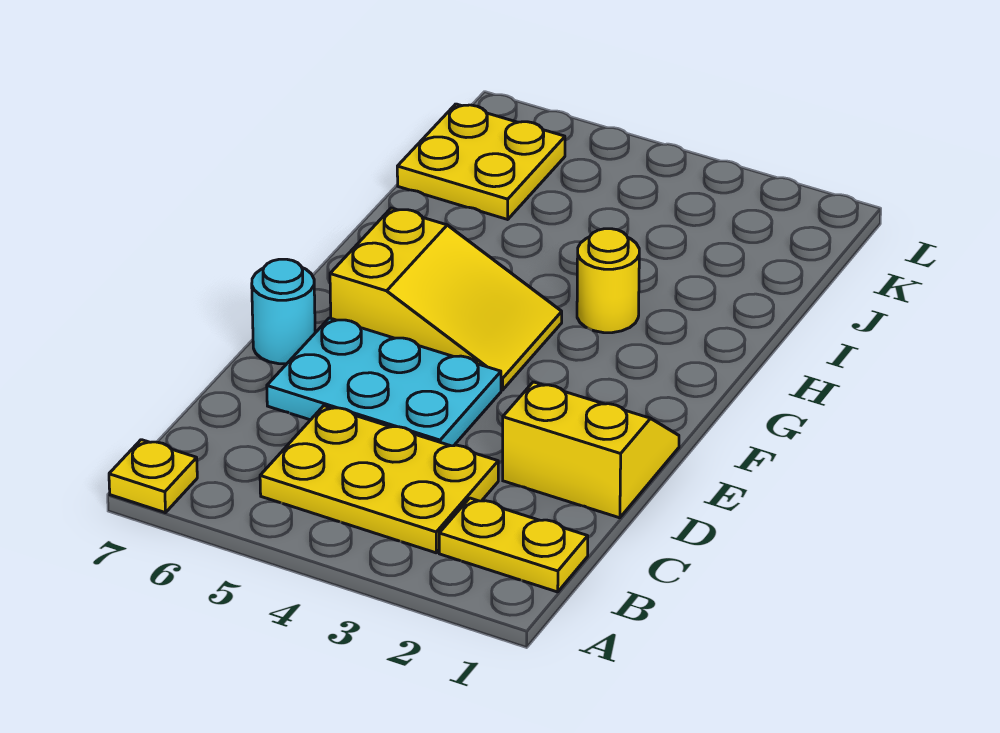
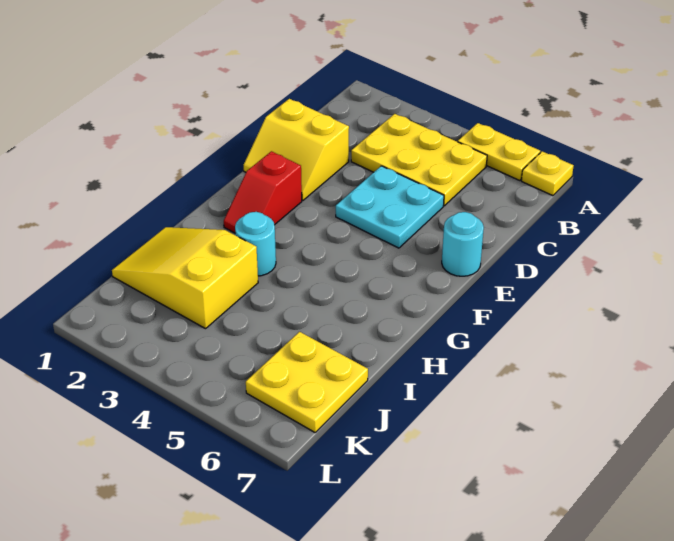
yellow 1x2 plate [439,498,588,592] -> yellow 1x2 plate moved to [458,123,540,181]
cyan 2x3 plate [267,318,501,446] -> cyan 2x2 plate [336,166,444,248]
none -> red 1x2 slope [224,151,302,233]
yellow 2x3 slope [330,208,562,390] -> yellow 2x3 slope moved to [112,227,258,329]
yellow 1x1 round brick [577,229,639,333] -> cyan 1x1 round brick [235,212,276,276]

